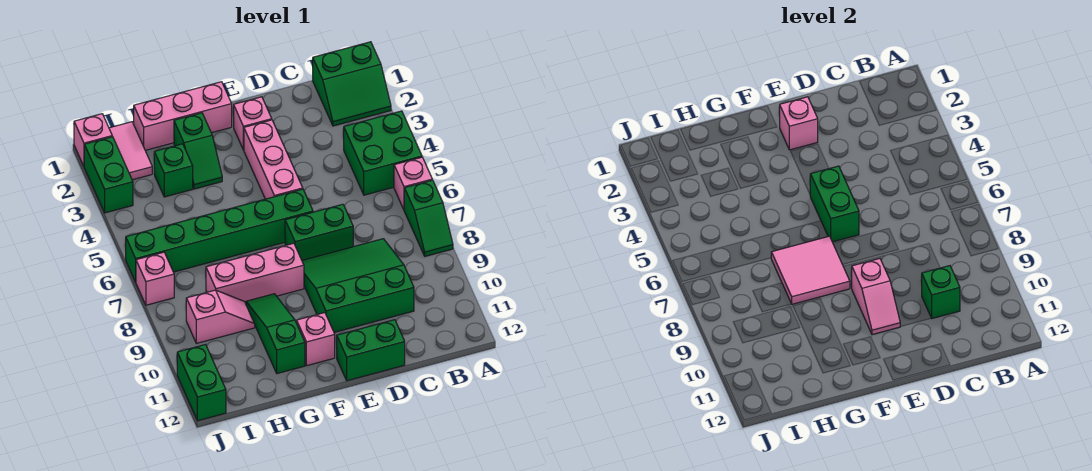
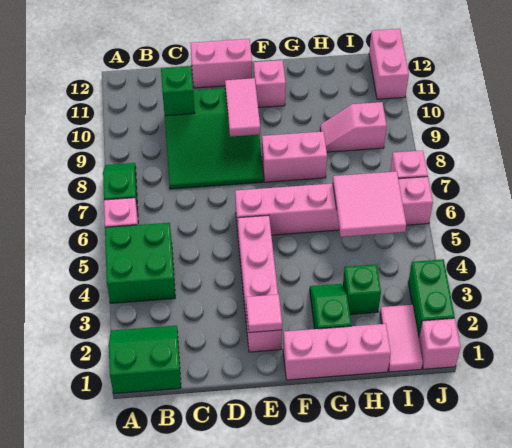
green 1x2 brick [285,204,353,260] -> none
green 1x2 brick [336,320,405,381] -> pink 1x2 brick [190,39,252,88]
pink 1x1 brick [780,97,818,150] -> pink 1x1 tile [246,294,282,332]
green 1x2 brick [810,166,859,242] -> none
green 1x6 brick [125,189,313,282] -> pink 1x6 brick [235,177,433,235]
pink 1x2 slope [851,259,901,335] -> pink 1x2 tile [225,78,260,137]
pink 2x2 tile [771,236,850,304] -> pink 2x2 tile moved to [333,171,406,237]
pink 1x3 brick [206,243,304,303] -> pink 1x2 brick [262,132,327,182]
green 1x3 slope [246,294,305,374] -> none
green 1x2 brick [177,345,226,421] -> pink 1x2 brick [369,29,409,99]

